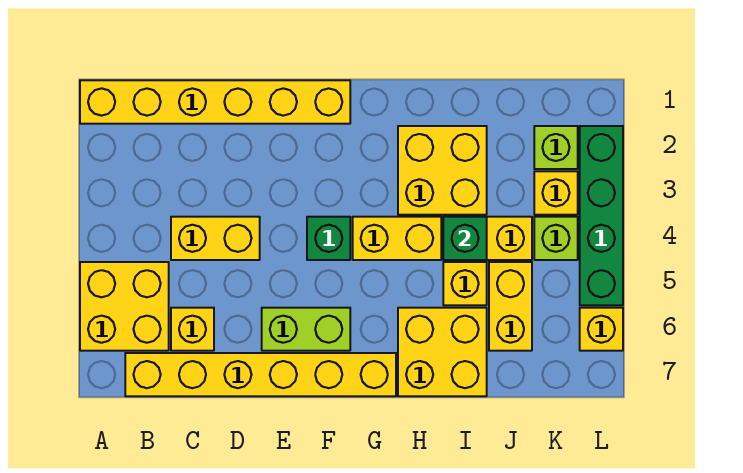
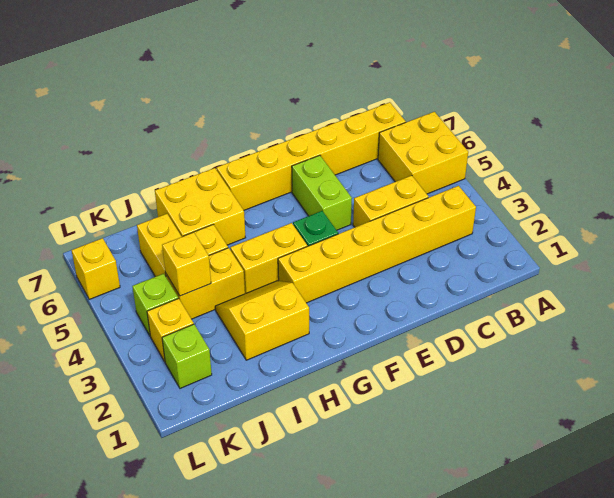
yellow 1x6 brick [80,80,350,124] -> yellow 1x6 brick moved to [278,186,476,303]
yellow 1x1 brick [171,308,214,351] -> yellow 1x1 brick moved to [162,232,211,296]
lime 1x2 brick [262,308,350,351] -> lime 1x2 brick turned to [292,155,352,230]
yellow 2x2 brick [398,126,487,215] -> yellow 2x2 slope [215,281,309,360]
green 1x1 brick [443,217,487,260] -> none
green 1x4 brick [580,126,623,305] -> none

